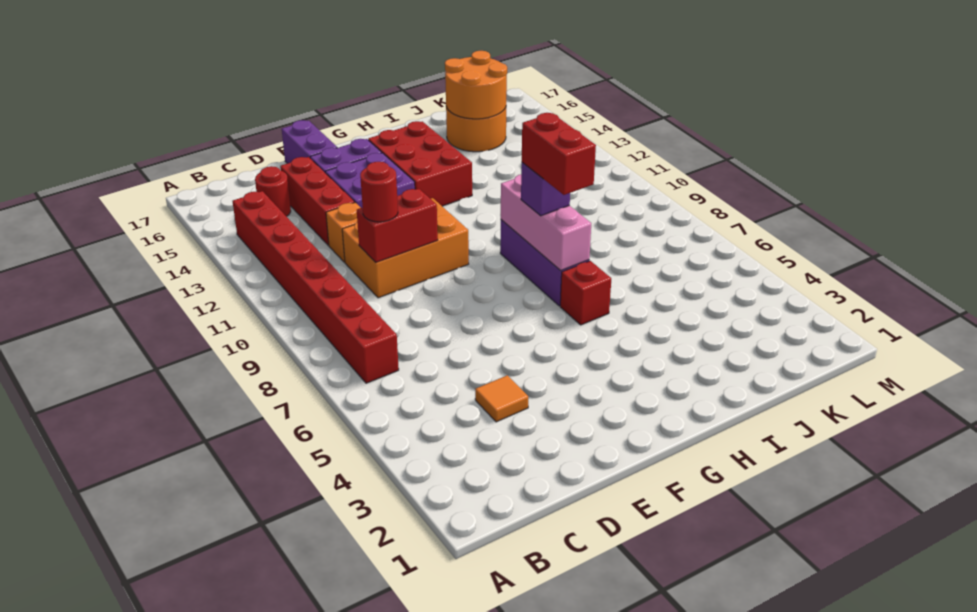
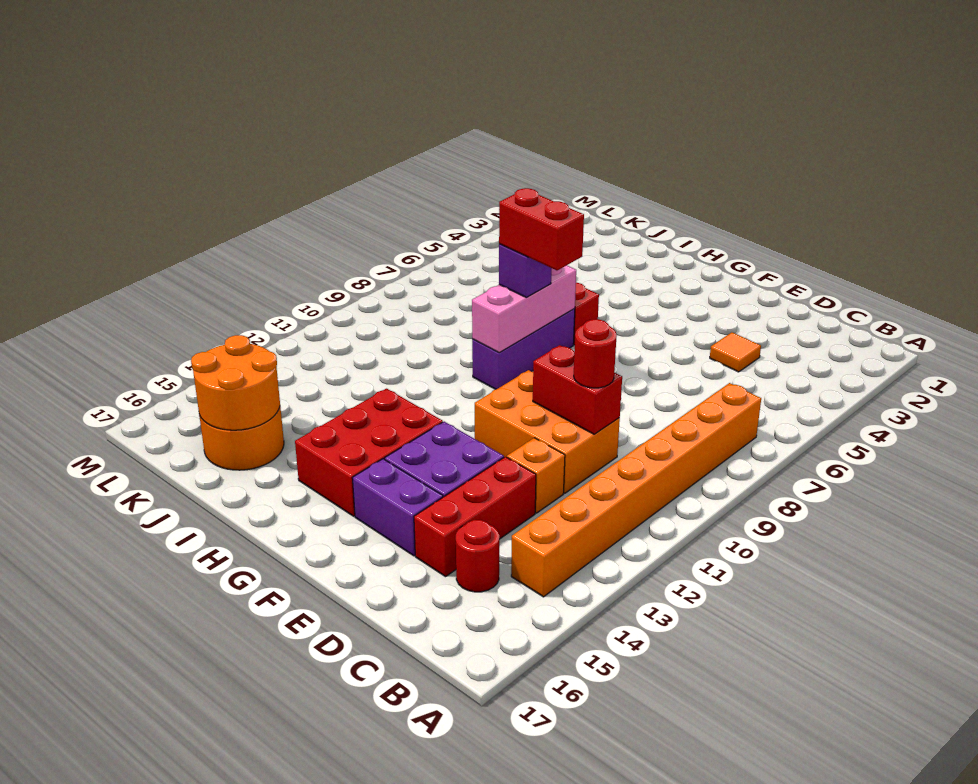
red 1x8 brick [232,191,399,383] -> orange 1x8 brick [511,383,761,597]
purple 1x2 brick [282,120,337,163] -> none
red 1x2 brick [522,113,596,195] -> red 1x2 brick turned to [499,188,584,270]

